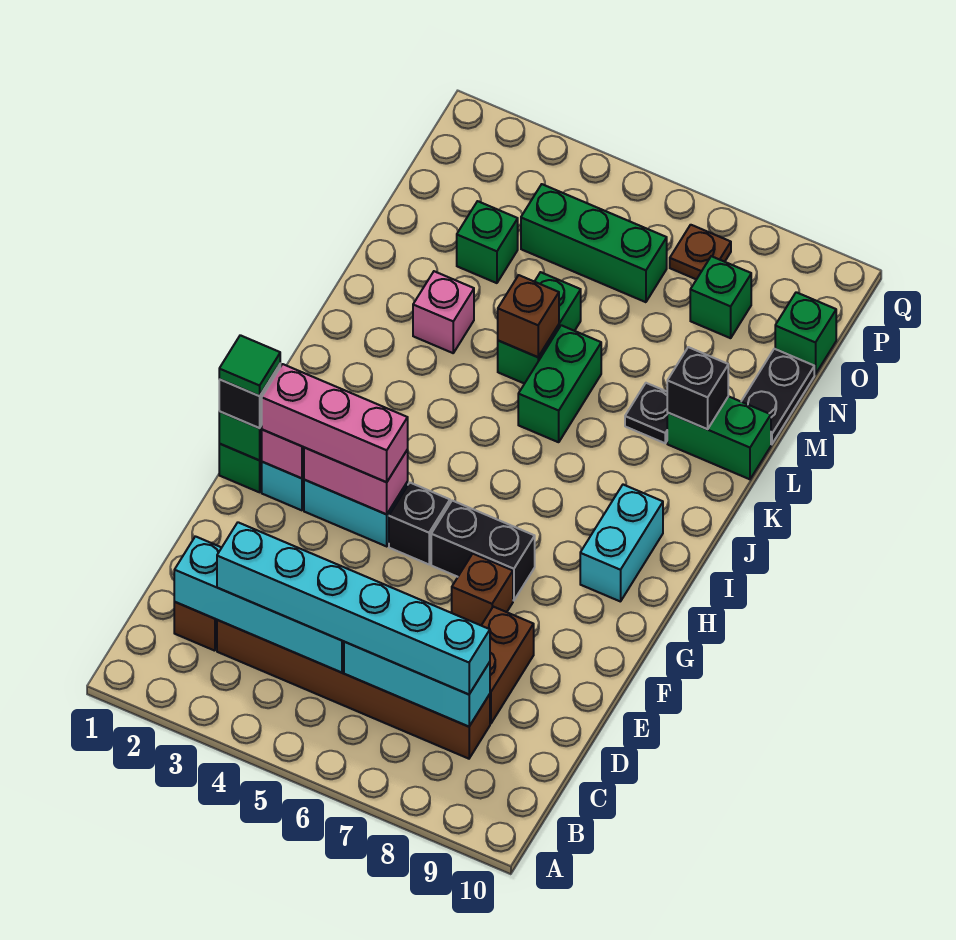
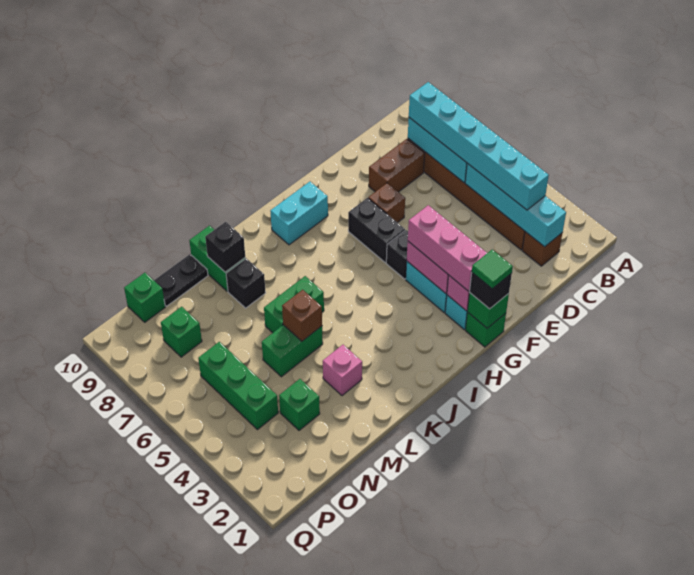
black 1x1 plate [625,383,668,443] -> black 1x1 brick [226,258,266,308]
brown 1x1 plate [670,225,731,279] -> none

